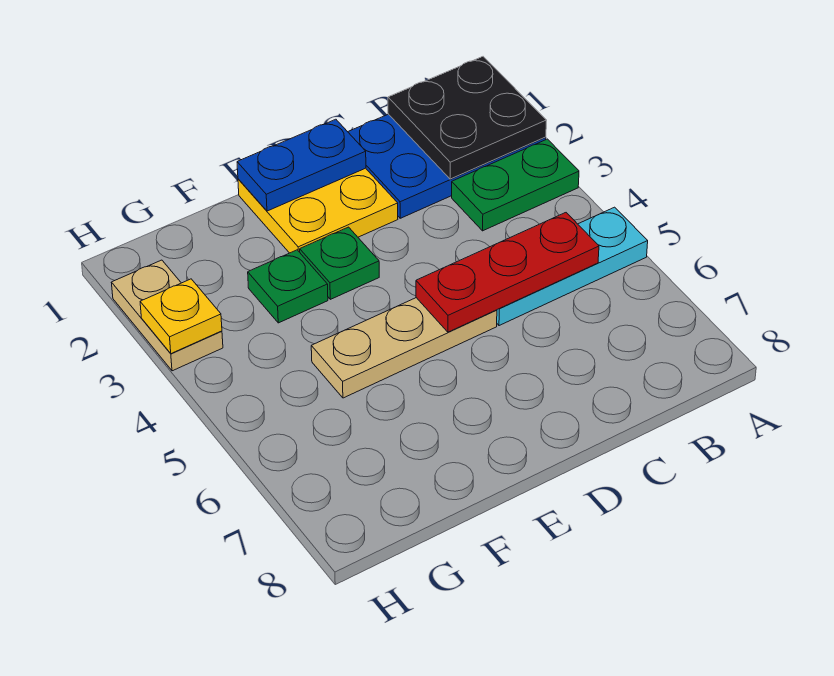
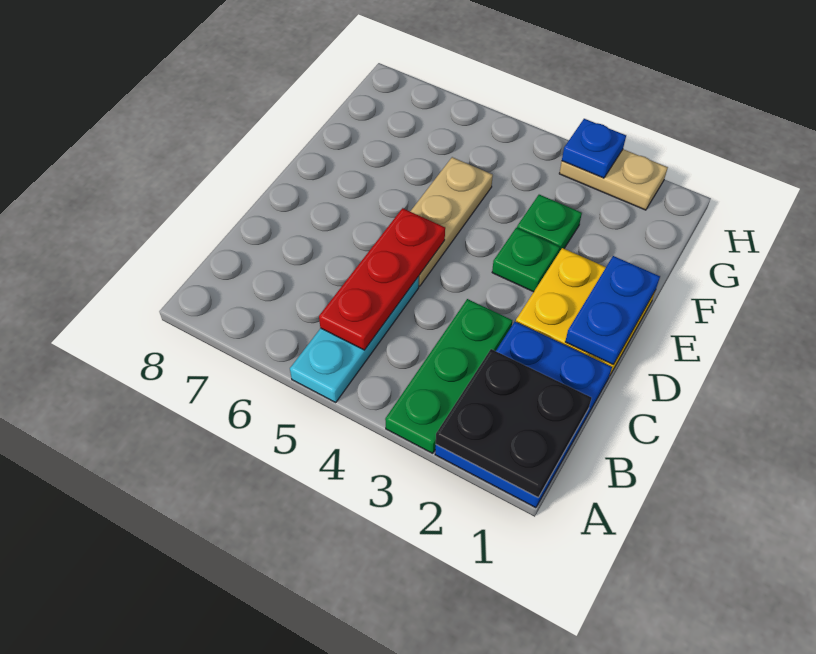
green 1x2 plate [452,139,579,231] -> green 1x3 plate [385,299,512,453]
yellow 1x1 plate [140,279,222,354] -> blue 1x1 plate [562,119,626,178]

